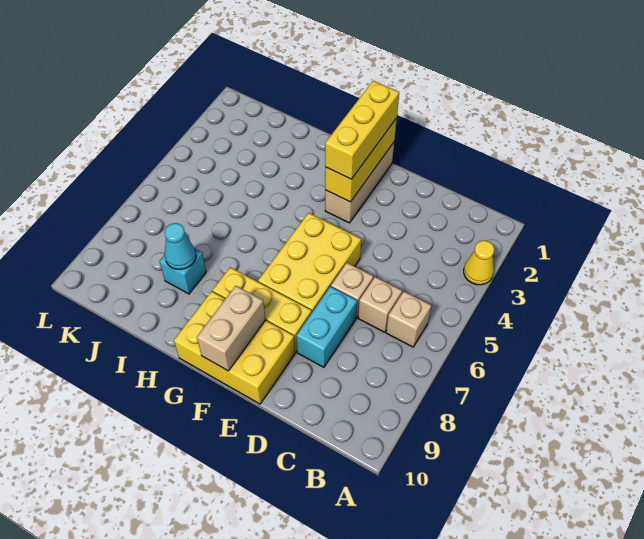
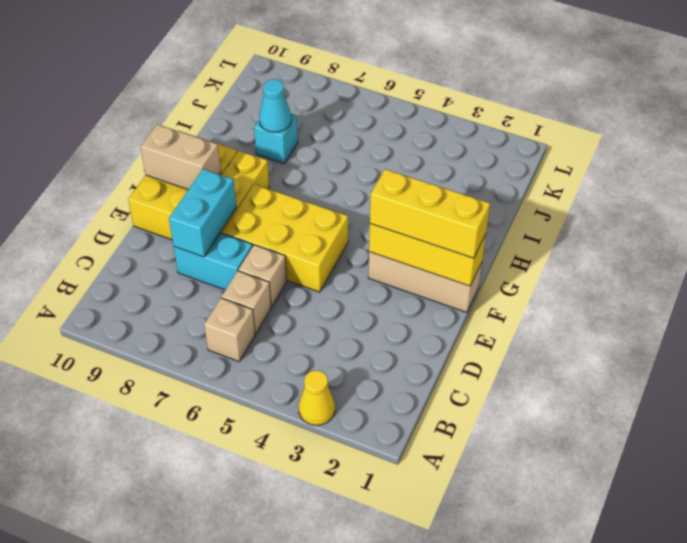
none -> cyan 1x2 brick [169,169,236,257]

